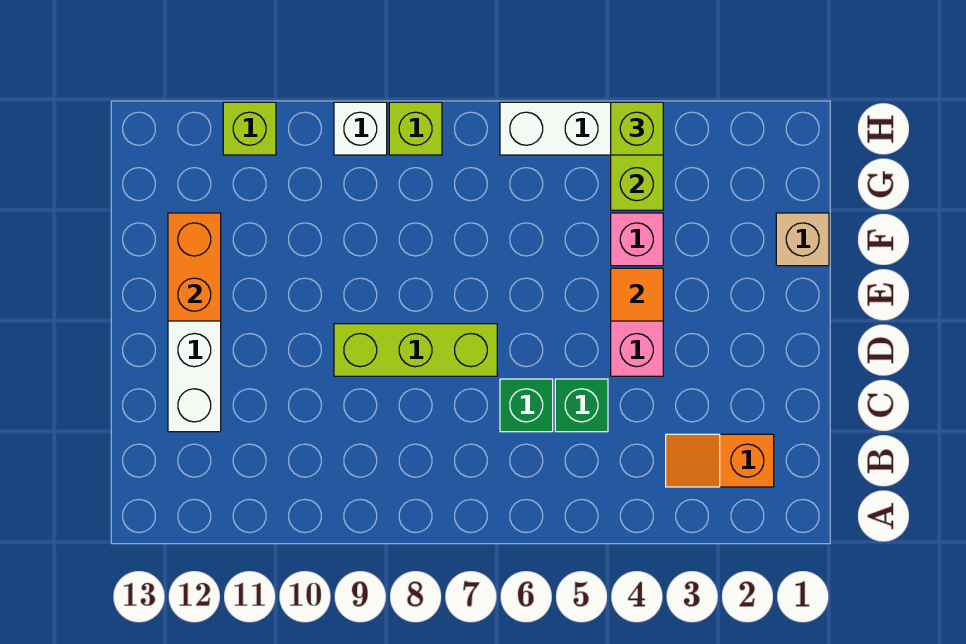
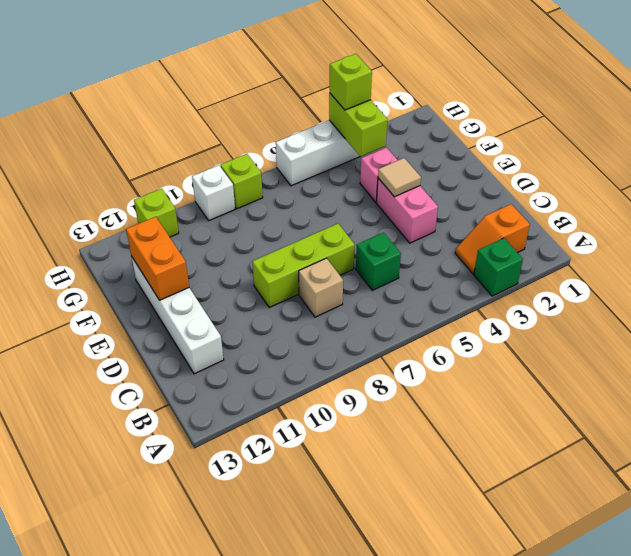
green 1x1 brick [555,379,608,432] -> green 1x1 brick moved to [474,238,523,296]
orange 1x1 tile [611,268,663,321] -> tan 1x1 tile [378,158,421,197]
tan 1x1 brick [776,213,829,266] -> tan 1x1 brick moved to [299,258,343,317]

